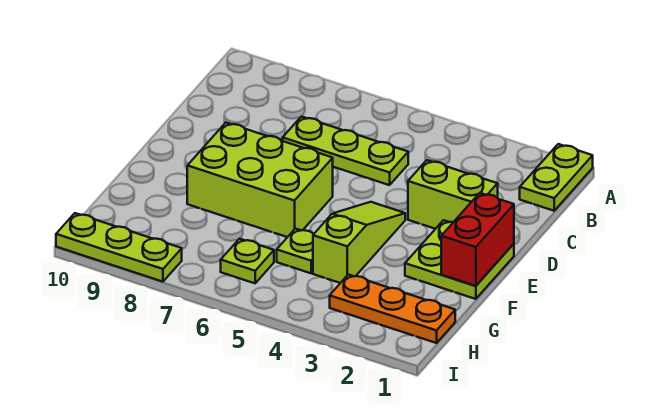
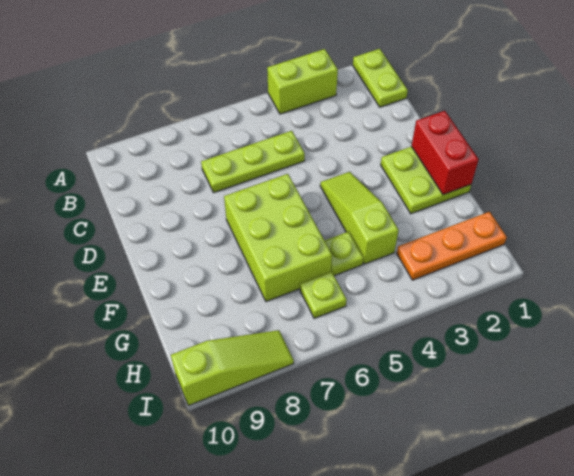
lime 1x2 brick [408,160,498,229] -> lime 1x2 brick moved to [267,49,338,114]
lime 2x3 brick [187,123,333,237] -> lime 2x3 brick turned to [224,174,332,302]
lime 1x3 plate [56,213,182,282] -> lime 1x3 slope [171,330,294,406]

